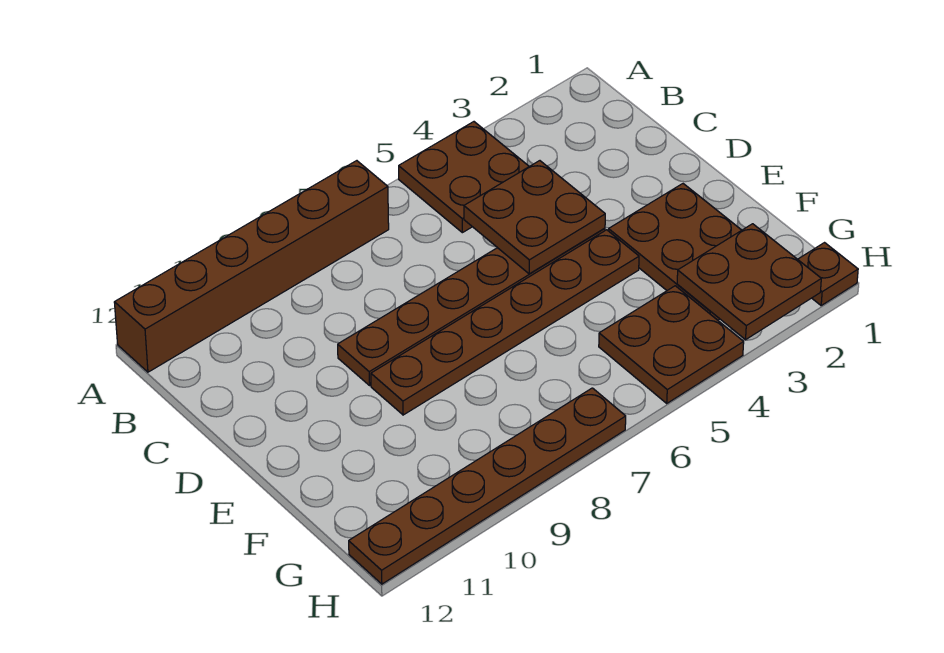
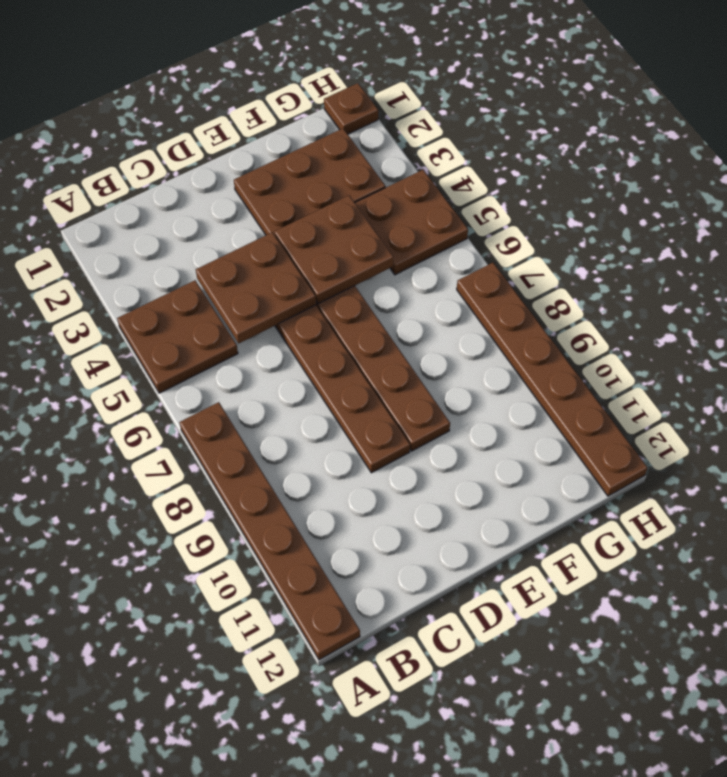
brown 1x6 brick [114,161,389,372] -> brown 1x6 plate [179,402,360,660]
brown 2x2 plate [677,224,821,340] -> brown 2x2 plate moved to [275,195,394,304]

